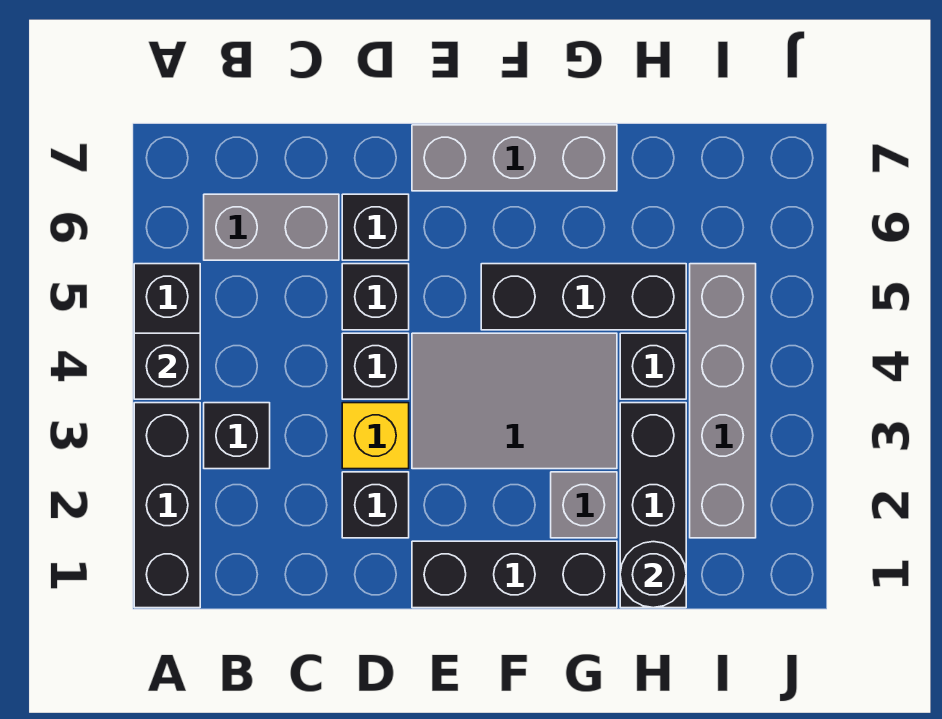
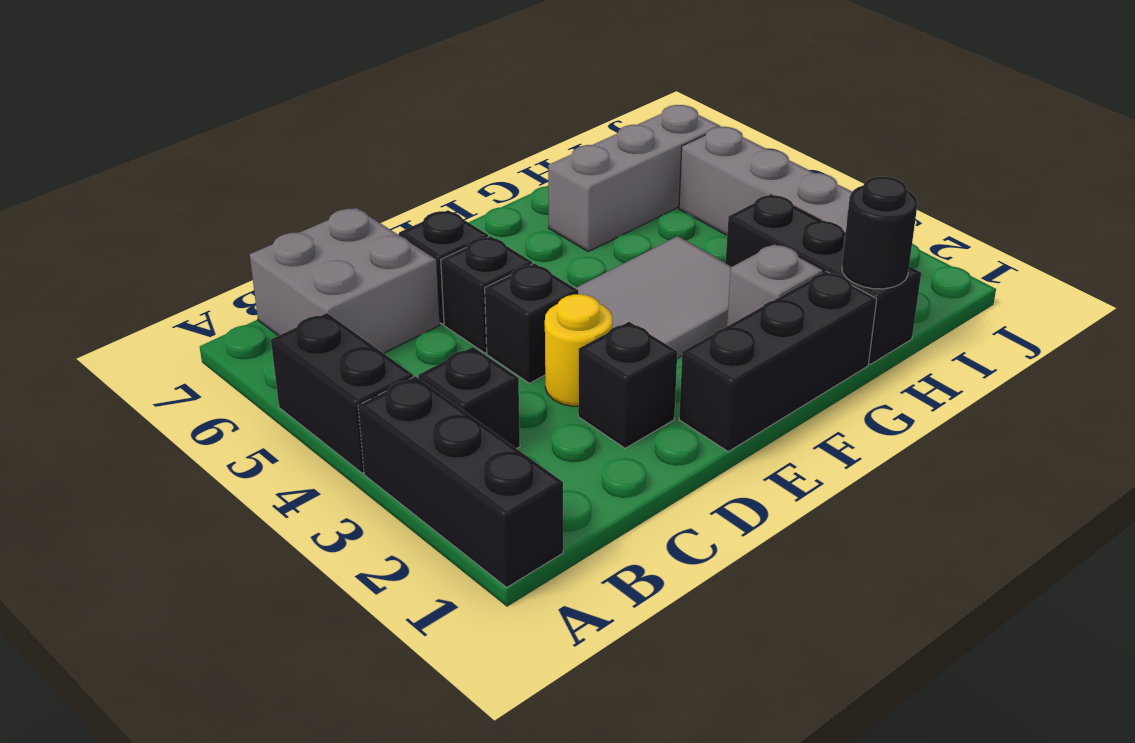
black 1x1 brick [134,333,200,399] -> none
grey 1x2 brick [204,194,339,260] -> grey 2x2 brick [250,208,440,353]
yellow 1x1 brick [342,403,409,469] -> yellow 1x1 round brick [545,294,612,407]
grey 1x3 brick [412,125,617,191] -> grey 1x3 brick moved to [548,105,720,252]
black 1x3 brick [481,264,686,330] -> none
black 1x1 brick [620,333,686,399] -> none

